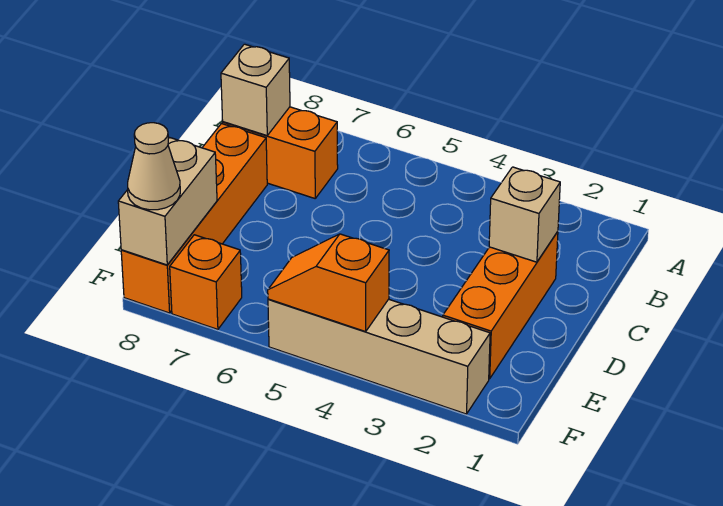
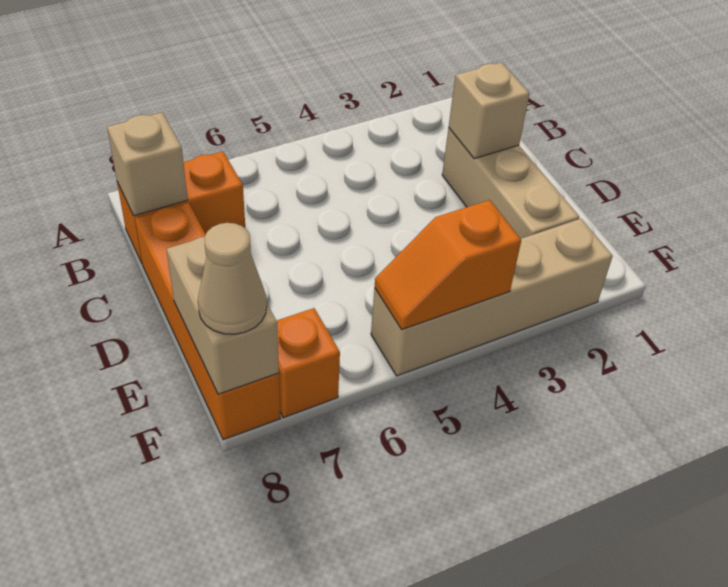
orange 1x3 brick [443,232,558,379] -> tan 1x3 brick [442,128,579,239]

